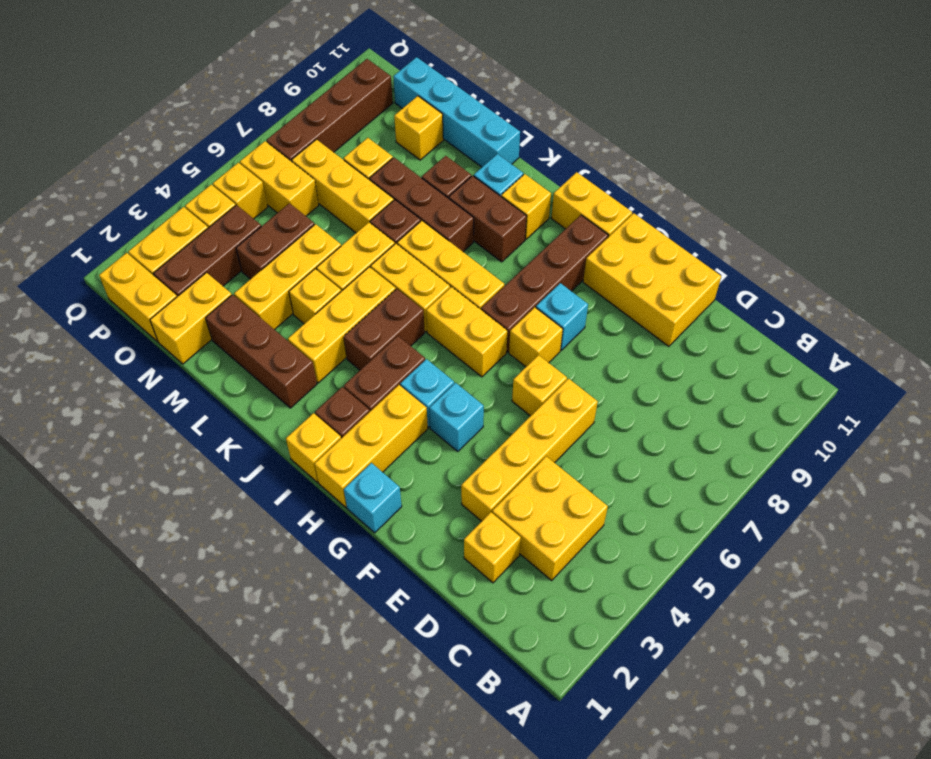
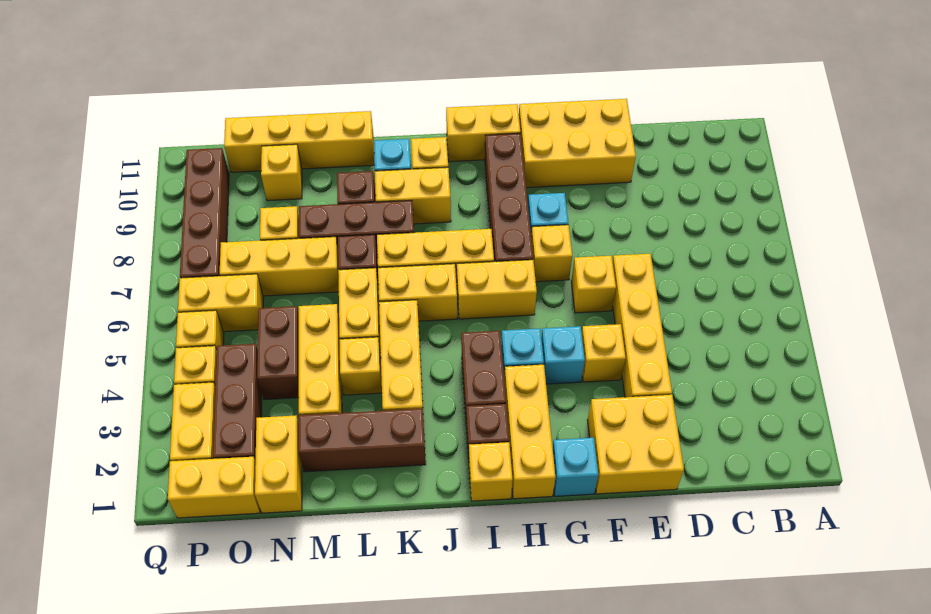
yellow 2x2 brick [492,456,608,580] -> yellow 2x2 brick moved to [587,395,684,494]
yellow 1x1 brick [464,512,521,583] -> yellow 1x1 brick moved to [582,324,626,382]
brown 1x2 brick [344,289,425,370] -> none
brown 1x2 brick [449,176,527,262] -> yellow 1x2 brick [375,167,451,224]
cyan 1x4 brick [393,57,520,167] -> yellow 1x4 brick [224,111,375,172]

